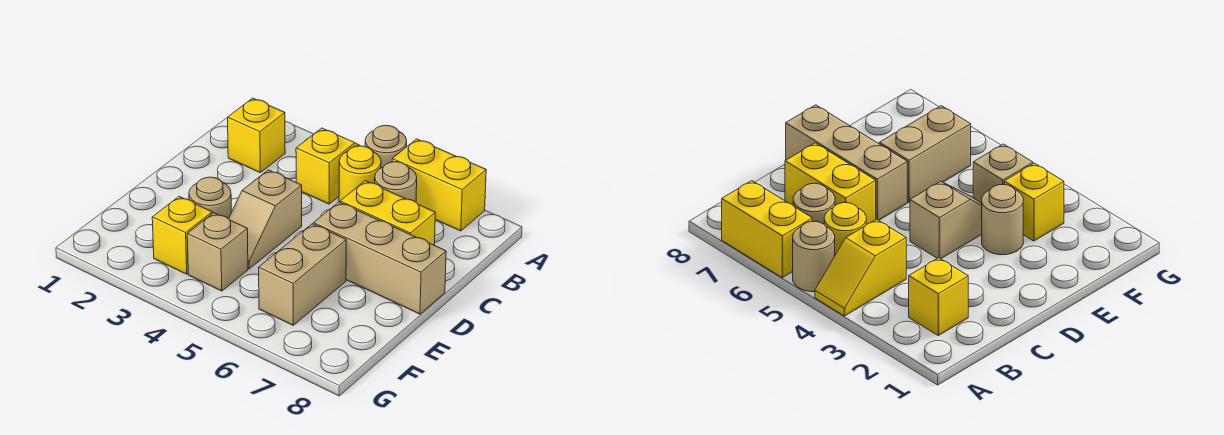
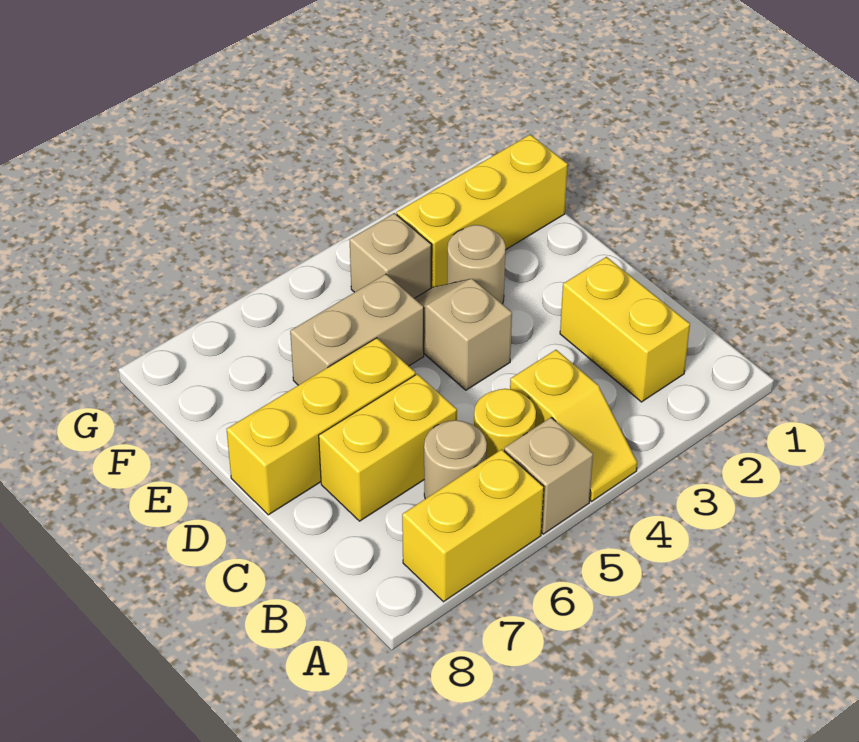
tan 1x1 round brick [365,125,407,168] -> tan 1x1 brick [504,418,593,534]
yellow 1x1 brick [228,98,285,173] -> yellow 1x2 brick [560,257,690,402]
tan 1x3 brick [313,202,446,314] -> yellow 1x3 brick [227,338,415,515]
tan 1x2 brick [259,224,346,325] -> tan 1x2 brick turned to [290,274,424,385]
yellow 1x1 brick [152,197,212,274] -> yellow 1x3 brick [397,135,568,288]

